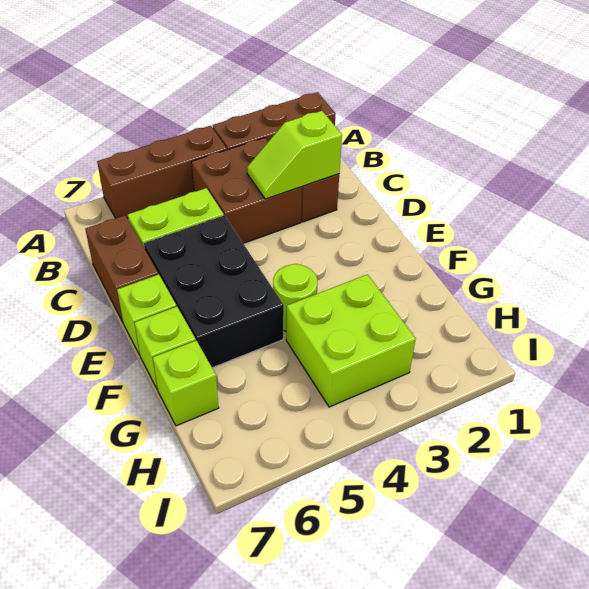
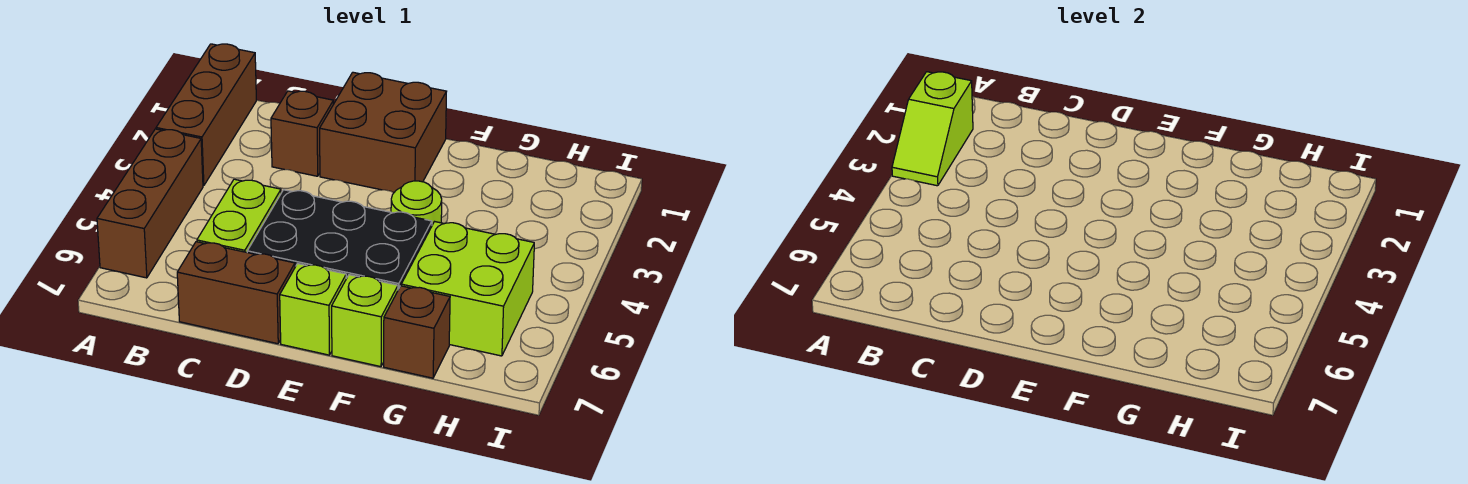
brown 2x2 brick [191,138,302,243] -> brown 2x2 brick moved to [320,72,447,192]
lime 1x2 slope [247,111,342,199] -> lime 1x2 slope moved to [892,72,973,186]
lime 2x2 brick [286,274,416,407] -> lime 2x2 brick moved to [401,222,534,356]
lime 1x1 brick [153,341,219,426] -> brown 1x1 brick [384,286,450,378]

